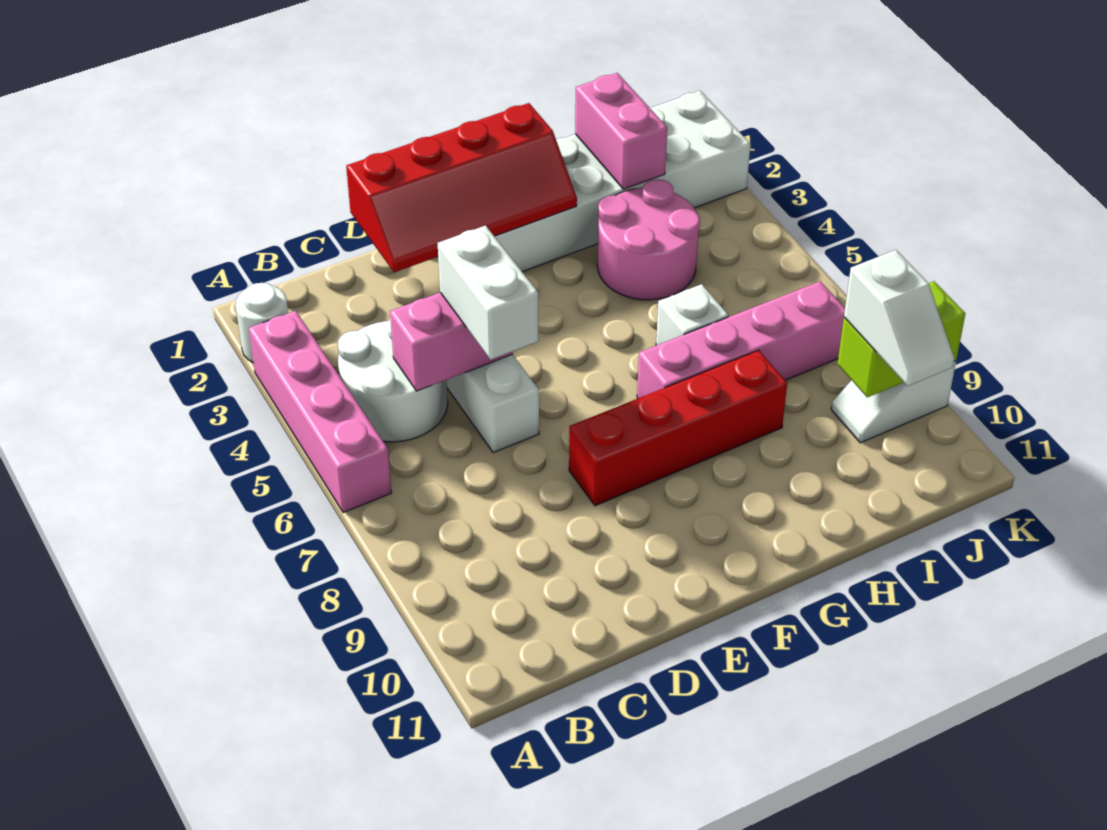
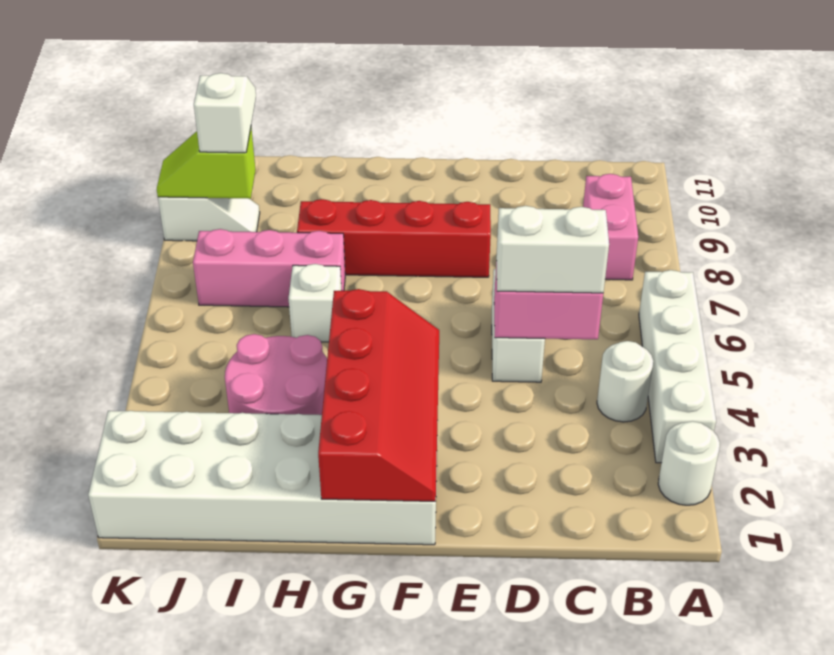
pink 1x4 brick [249,311,392,513] -> white 1x4 brick [639,270,716,463]
white 2x2 round brick [338,319,448,442] -> white 1x1 round brick [597,341,653,422]
red 2x4 slope [346,103,577,272] -> red 2x4 slope turned to [318,289,439,501]
white 1x2 brick [438,226,539,360] -> white 1x2 brick turned to [496,206,609,293]
pink 1x4 brick [637,281,845,398] -> pink 1x3 brick [193,229,345,307]
pink 1x2 brick [575,73,667,189] -> pink 1x2 brick moved to [583,174,638,280]
lime 1x2 brick [838,281,965,397] -> lime 1x2 slope [157,128,255,199]

